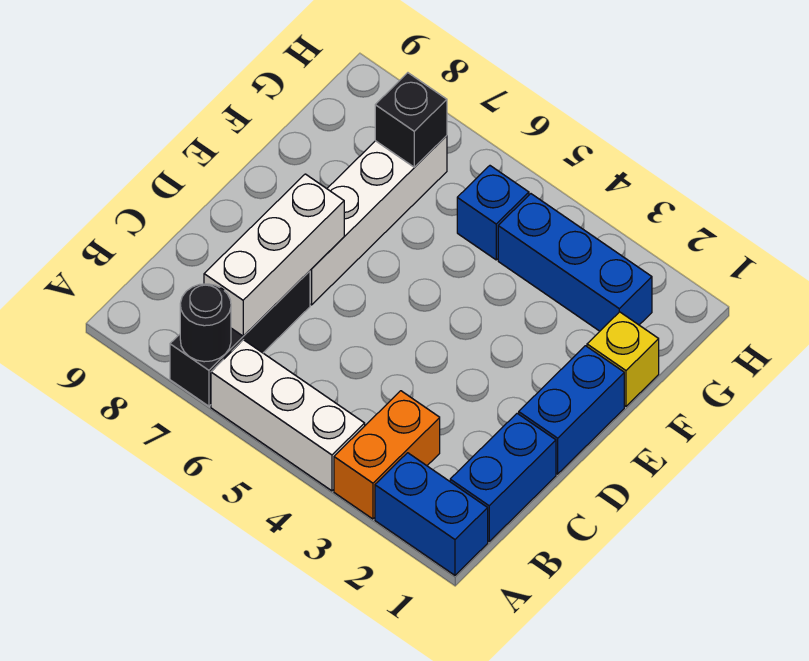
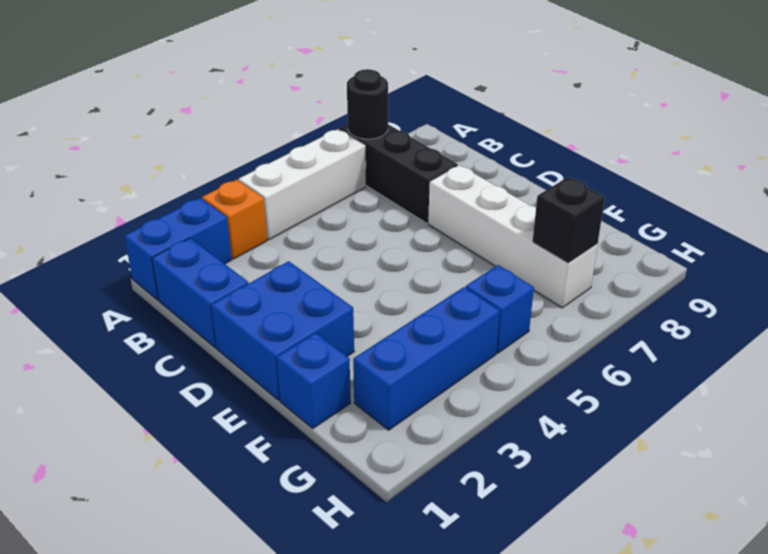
orange 1x2 brick [334,391,440,519] -> orange 1x1 brick [202,180,267,259]
white 1x3 brick [204,174,344,336] -> none
blue 1x2 brick [519,346,624,474] -> blue 2x2 brick [211,261,354,400]
yellow 1x1 brick [587,312,659,406] -> blue 1x1 brick [277,333,351,428]

